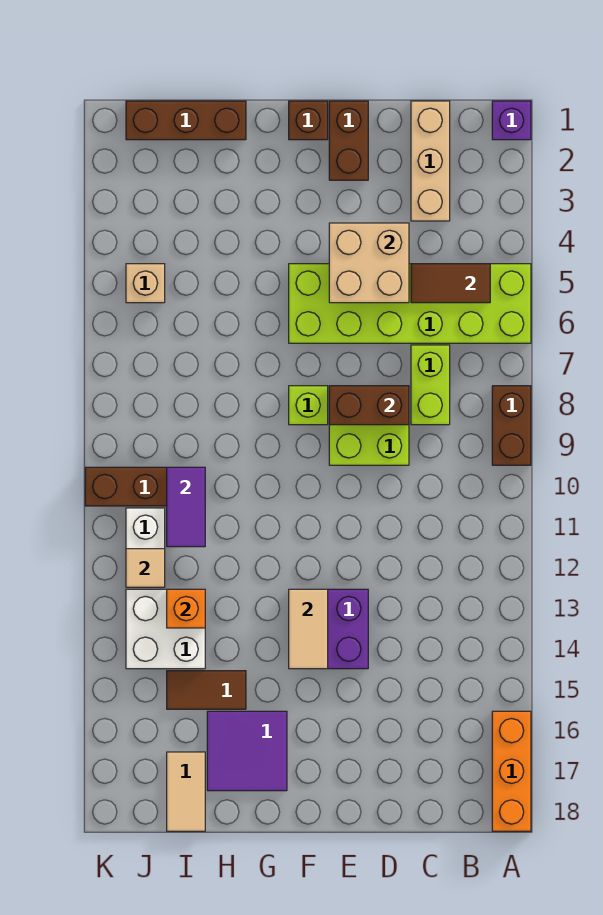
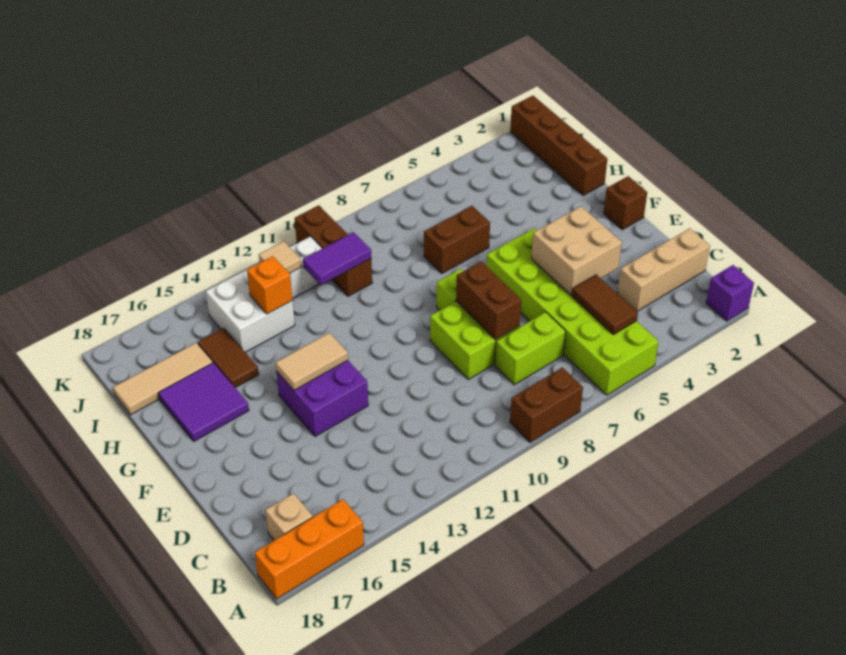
brown 1x2 brick [329,101,368,180] -> brown 1x2 brick moved to [424,206,490,273]
brown 1x3 brick [126,101,246,140] -> brown 1x4 brick [510,96,607,195]
tan 1x2 tile [167,752,205,831] -> tan 1x3 tile [113,343,213,415]
tan 1x1 brick [126,264,165,303] -> tan 1x1 brick moved to [265,493,313,540]

